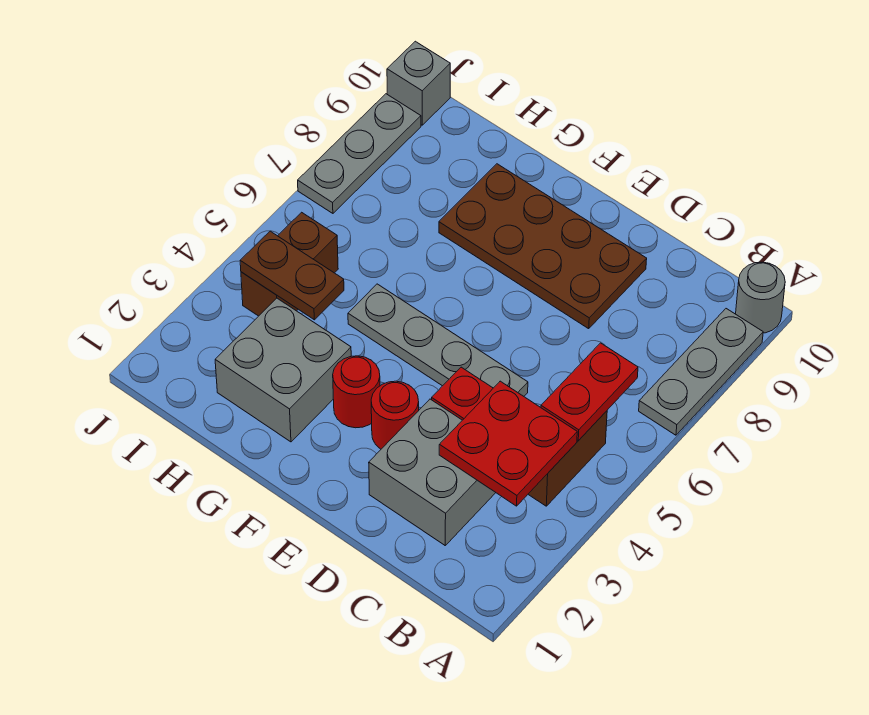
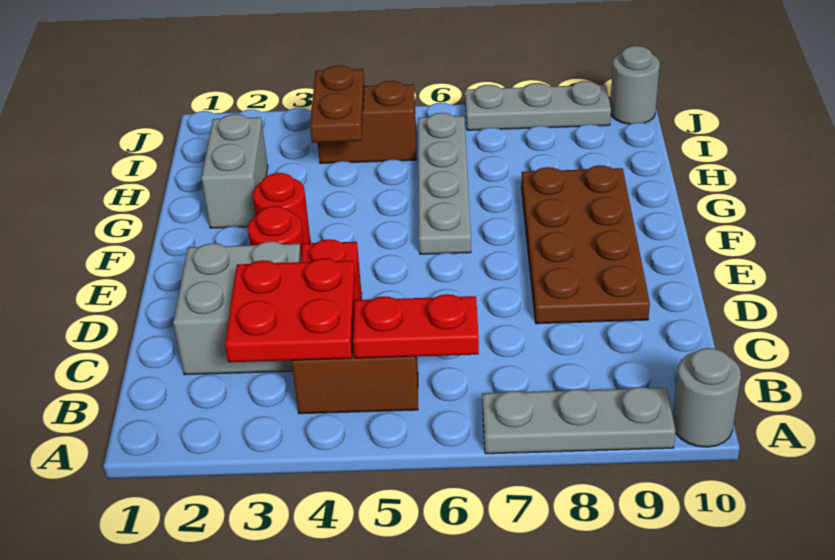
grey 1x4 plate [348,284,528,396] -> grey 1x4 plate moved to [418,113,471,254]
grey 2x2 brick [215,298,351,442] -> grey 1x2 brick [201,114,268,228]
grey 1x1 brick [387,41,450,125] -> grey 1x1 round brick [610,46,660,124]

